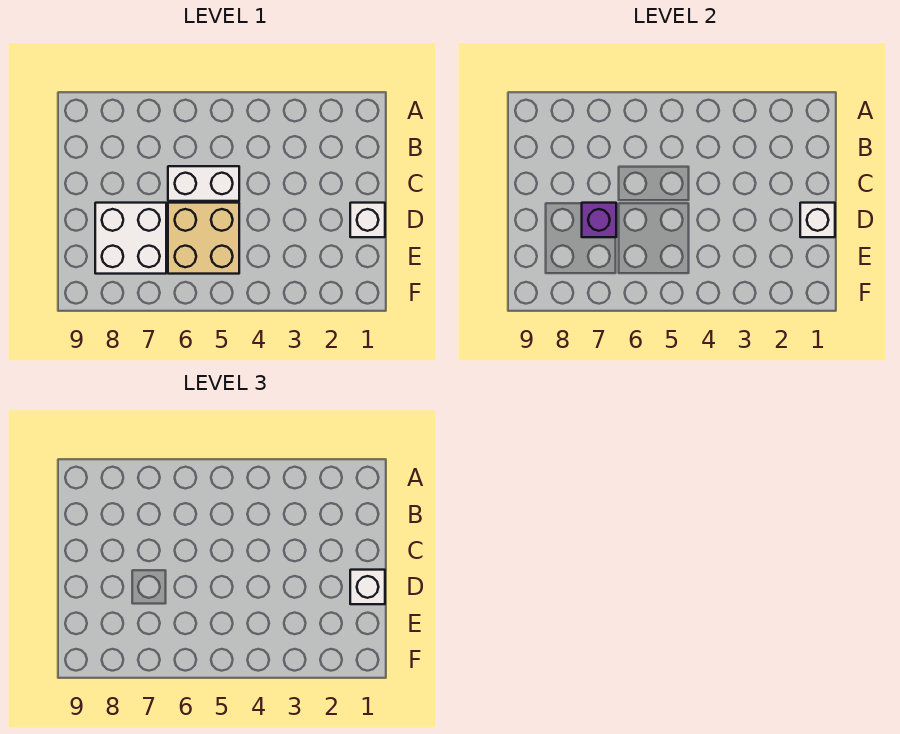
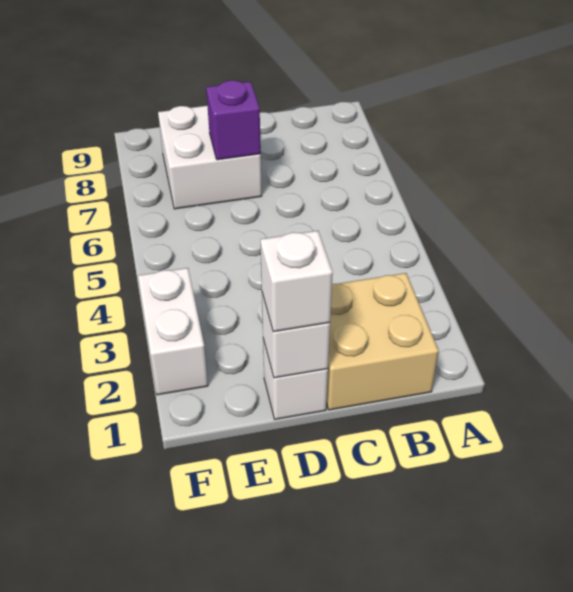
white 1x2 brick [168,166,239,201] -> white 1x2 brick moved to [138,268,208,395]
tan 2x2 brick [168,203,239,274] -> tan 2x2 brick moved to [326,273,439,410]

